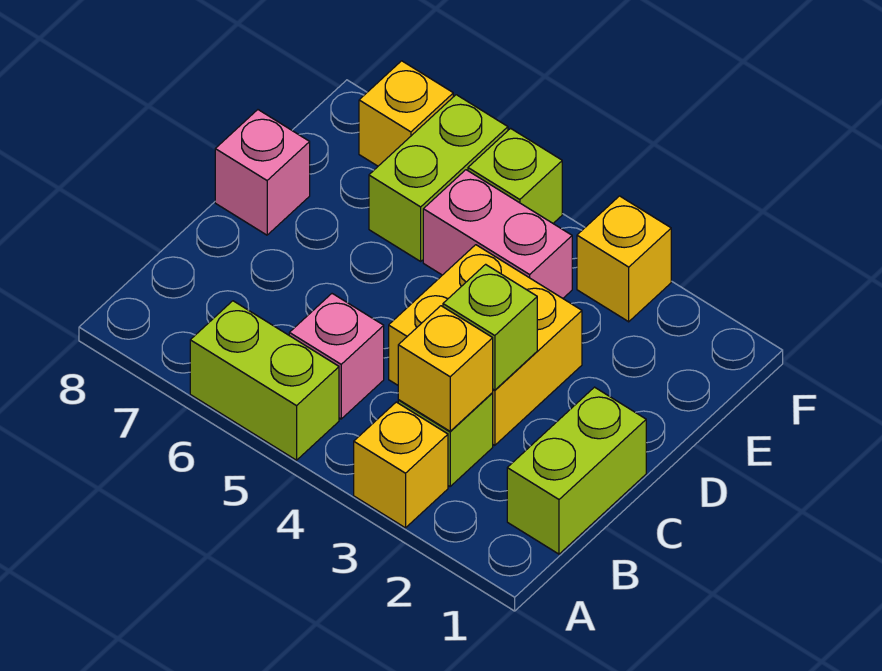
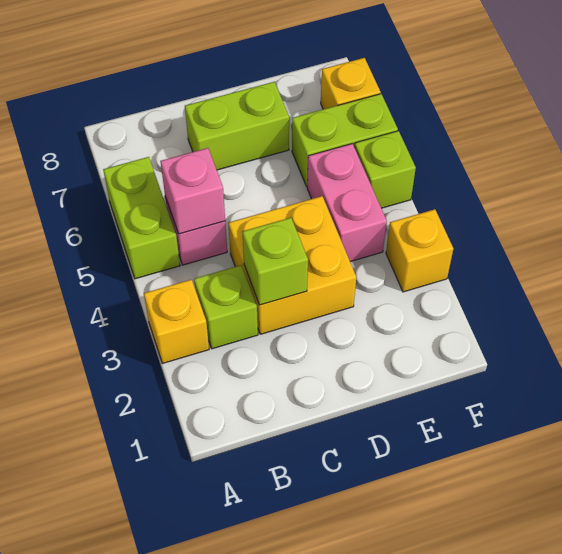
lime 1x2 brick [507,387,646,554] -> lime 1x2 brick moved to [185,82,289,170]
yellow 1x1 brick [398,306,493,431] -> none
pink 1x1 brick [215,110,310,235] -> pink 1x1 brick moved to [161,148,225,234]

